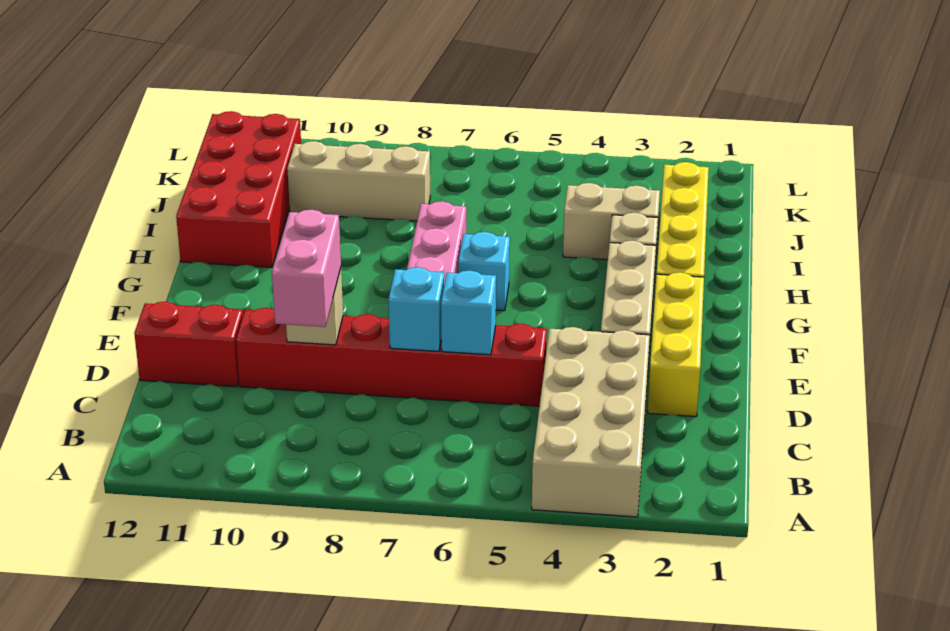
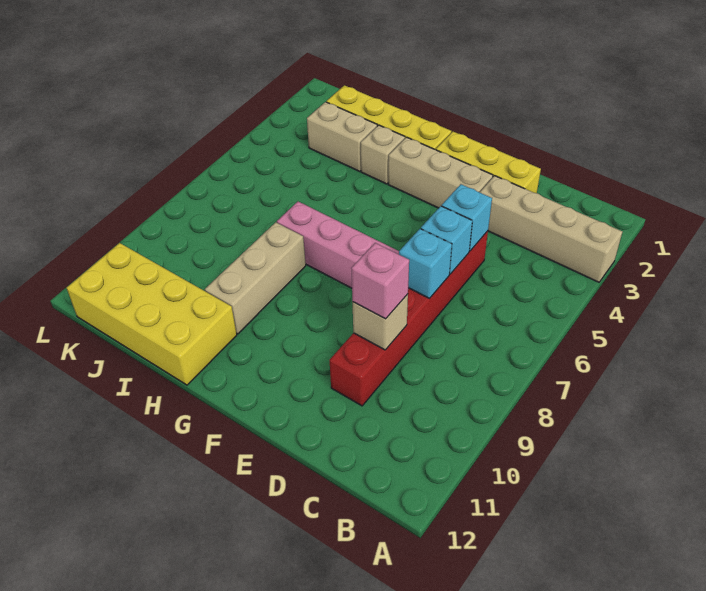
tan 2x4 brick [532,327,650,517] -> tan 1x4 brick [480,176,622,282]
pink 1x2 brick [272,210,341,327] -> pink 1x1 brick [351,243,409,319]
red 1x2 brick [134,302,243,387] -> none
cyan 1x1 brick [458,232,510,311] -> cyan 1x1 brick moved to [442,184,492,251]
red 2x4 brick [176,111,301,268] -> yellow 2x4 brick [66,243,237,385]
tan 1x2 brick [563,183,660,260] -> tan 1x2 brick turned to [307,102,377,171]
tan 1x3 brick [287,141,430,221] -> tan 1x3 brick moved to [205,222,306,334]

